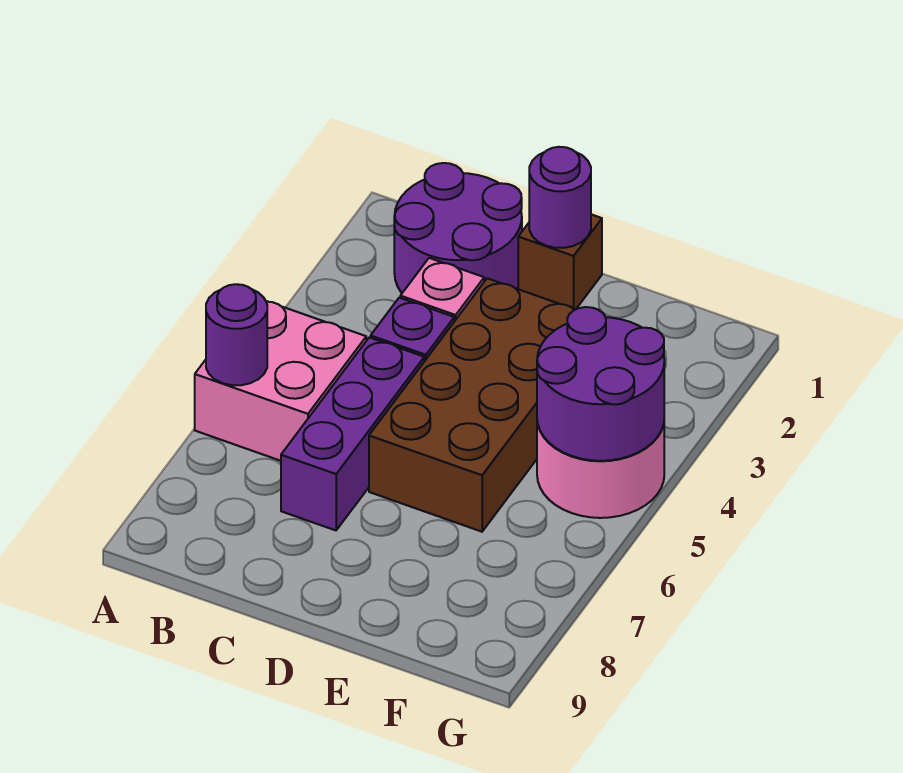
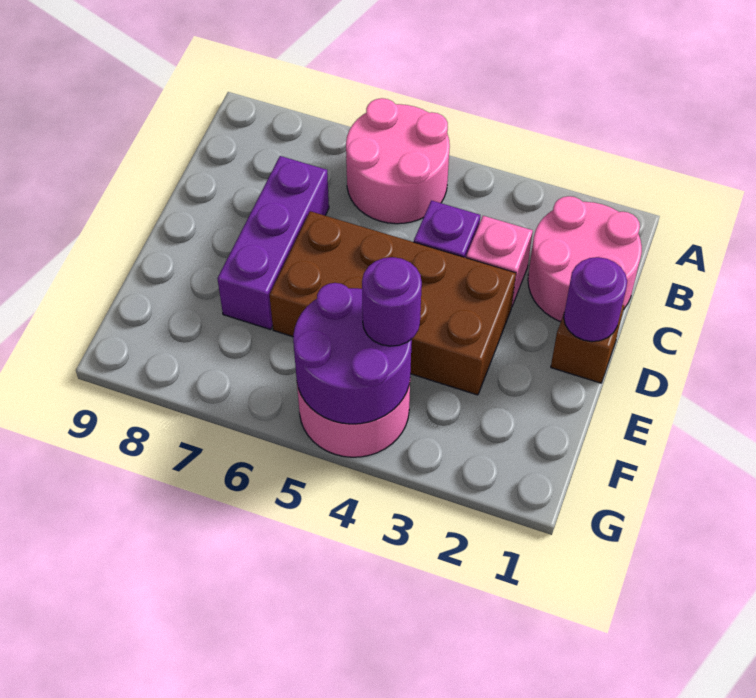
pink 2x2 brick [195,301,366,461] -> pink 2x2 round brick [346,98,450,224]
purple 1x1 round brick [206,284,267,385] -> purple 1x1 round brick moved to [362,257,422,346]
purple 2x2 round brick [394,163,522,293] -> pink 2x2 round brick [528,196,642,322]
purple 1x3 brick [281,337,424,530] -> purple 1x3 brick turned to [217,156,329,330]

